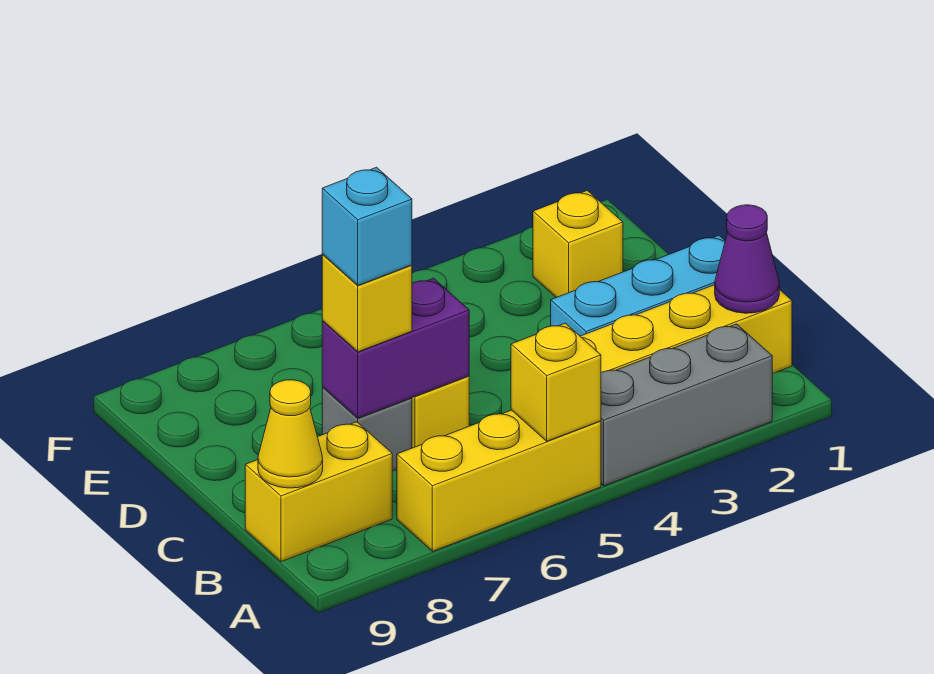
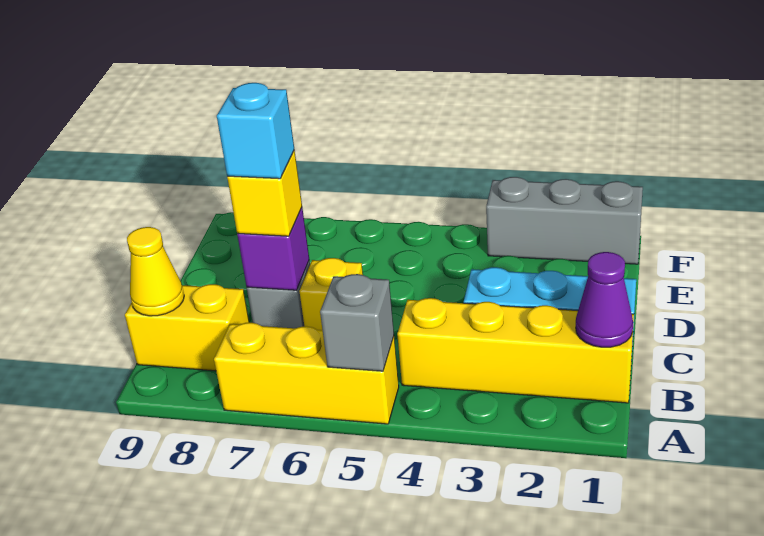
grey 1x3 brick [601,324,772,486] -> grey 1x3 brick moved to [486,177,643,264]
yellow 1x1 brick [511,323,601,441] -> grey 1x1 brick [320,274,394,371]
purple 1x2 brick [322,278,469,418] -> purple 1x1 brick [237,208,309,290]
yellow 1x1 brick [533,190,623,298] -> none

